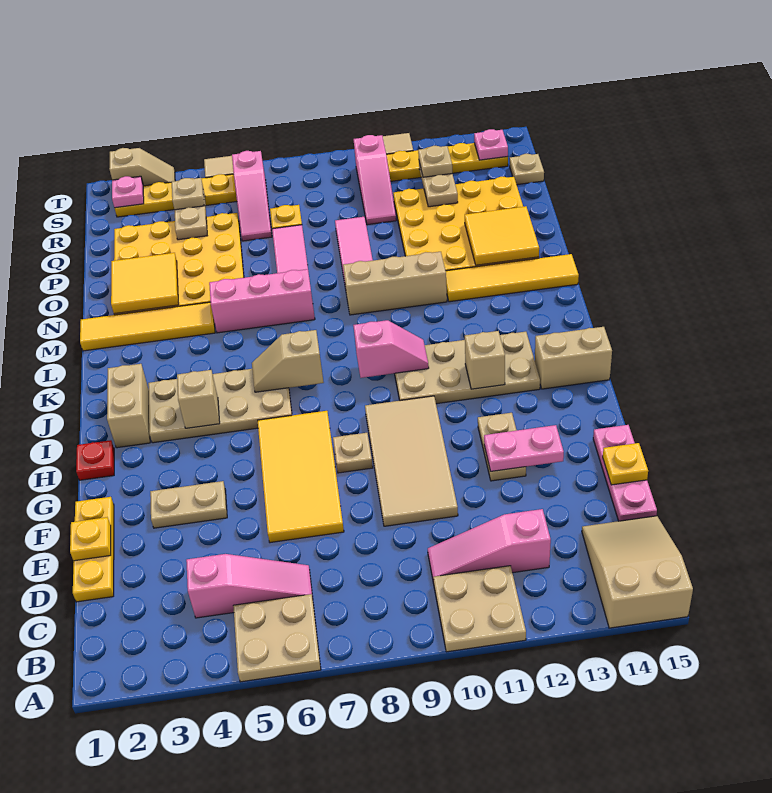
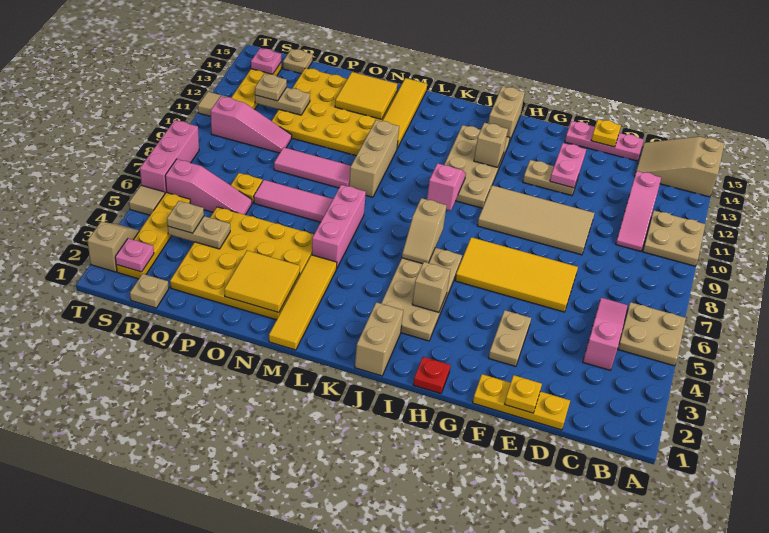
tan 1x1 plate [333,433,373,473] -> tan 1x1 plate moved to [130,274,169,308]
tan 1x2 brick [107,364,150,448] -> tan 1x2 brick turned to [355,302,403,376]
none -> pink 1x3 brick [140,120,199,193]

